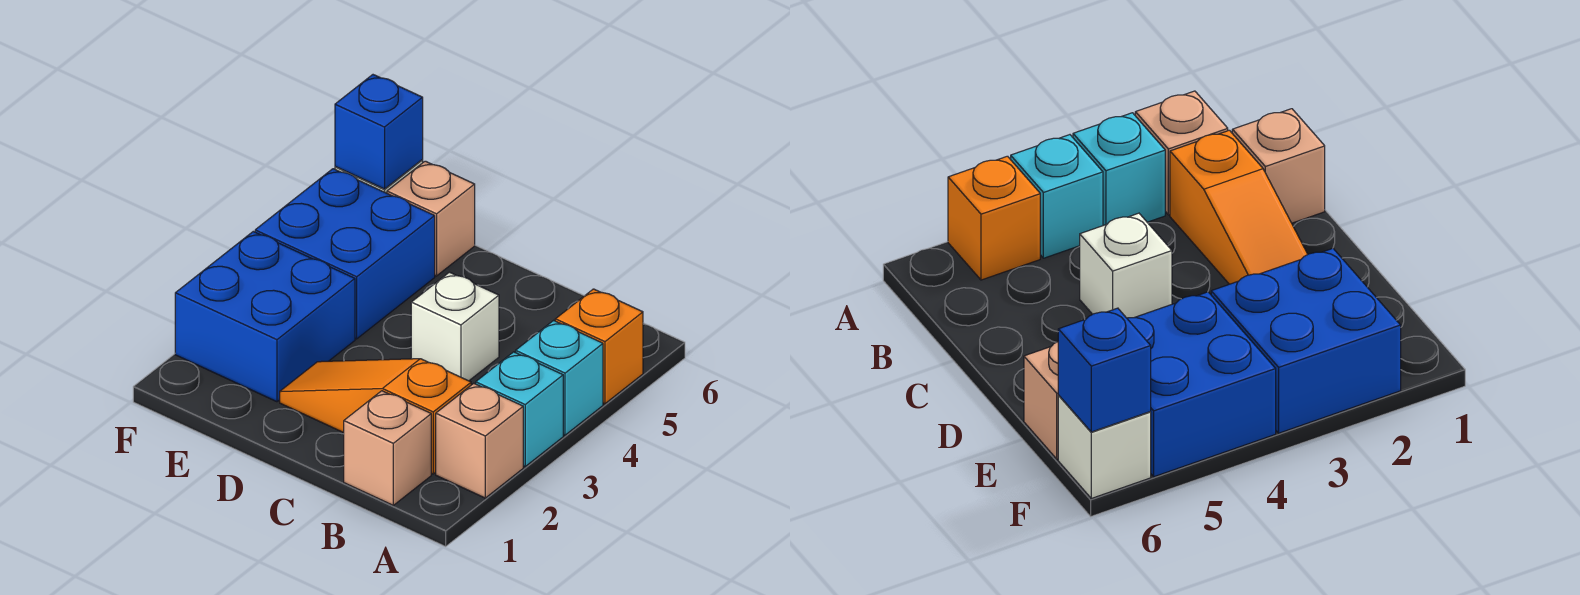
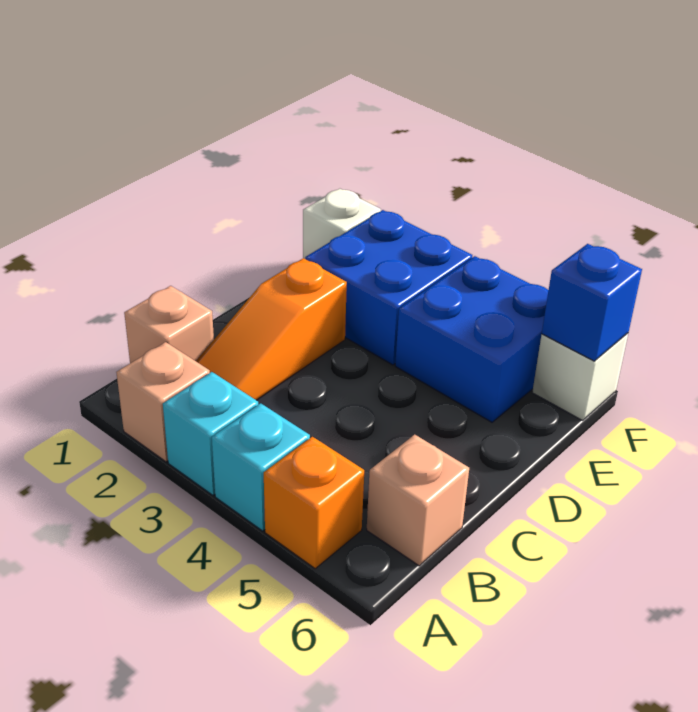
orange 1x3 slope [280,359,471,474] -> orange 1x3 slope turned to [196,258,347,400]
white 1x1 brick [411,272,499,381] -> white 1x1 brick moved to [303,189,381,259]
tan 1x1 brick [387,161,475,276] -> tan 1x1 brick moved to [367,435,469,566]

